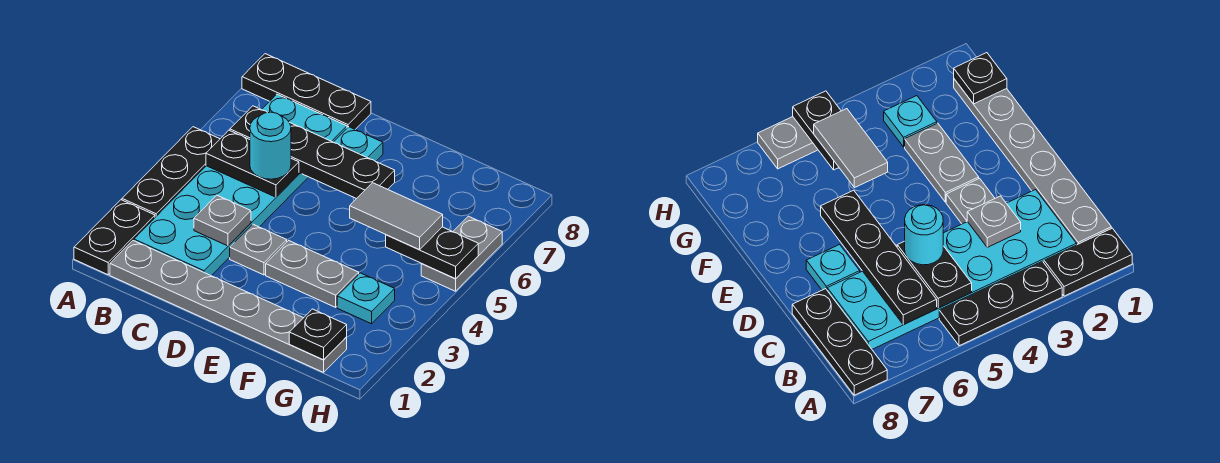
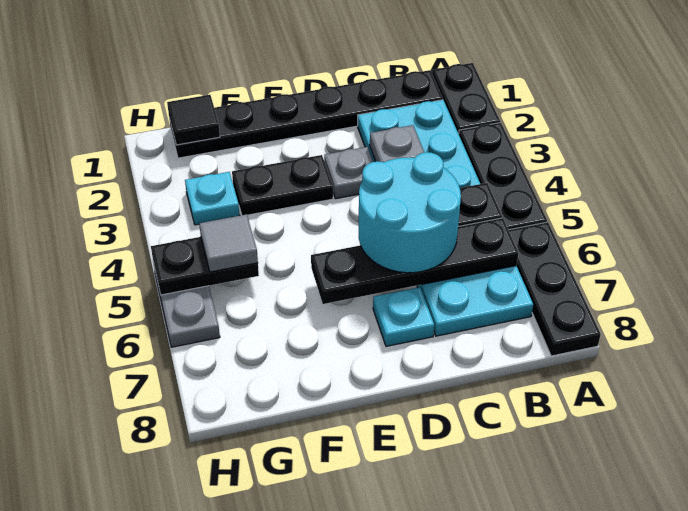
black 1x3 plate [242,54,371,129] -> black 1x3 plate turned to [509,222,601,356]
grey 1x6 plate [110,241,347,372] -> black 1x6 plate [169,70,443,158]
cyan 1x1 round brick [250,112,291,179] -> cyan 2x2 round brick [359,152,461,273]
grey 1x2 plate [266,241,359,307] -> black 1x2 plate [232,155,333,215]
grey 1x2 tile [350,183,443,250] -> grey 1x1 tile [199,214,258,272]
black 1x1 plate [289,309,347,360] -> black 1x1 tile [167,95,220,145]

